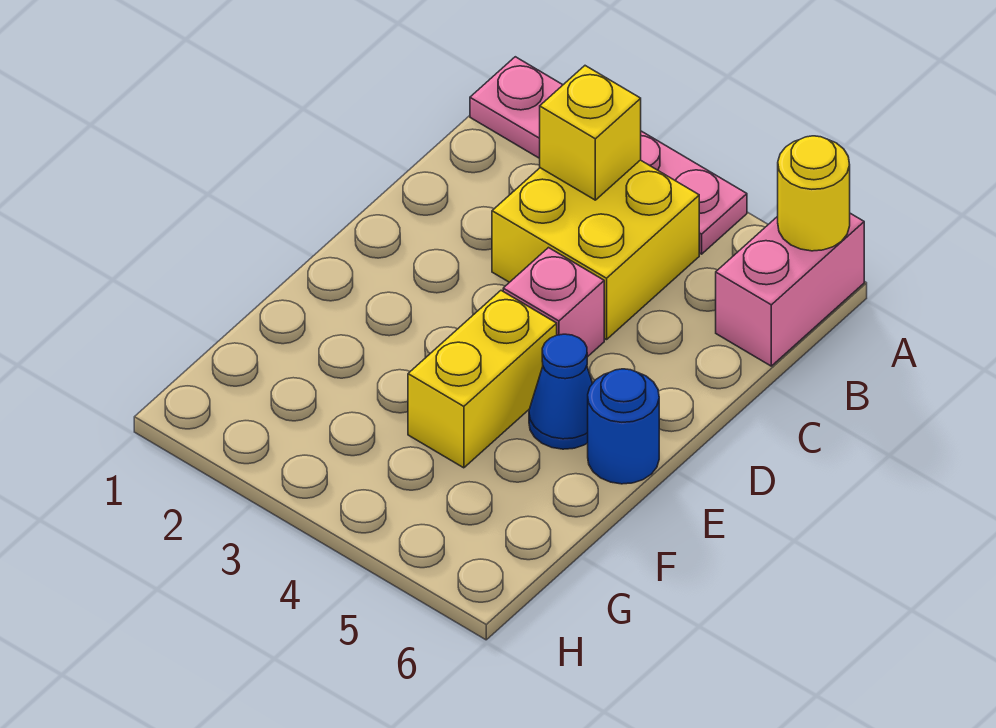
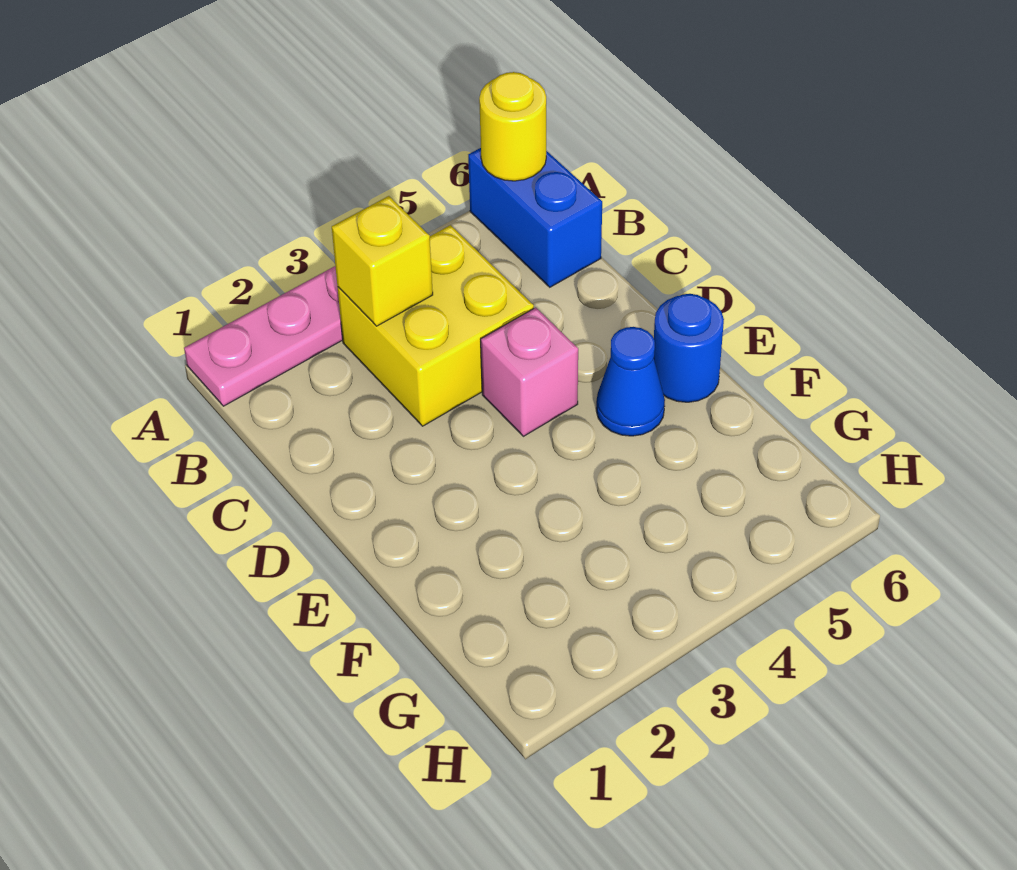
pink 1x2 brick [716,213,864,366] -> blue 1x2 brick [468,148,602,287]
yellow 1x2 brick [408,291,557,468] -> none

